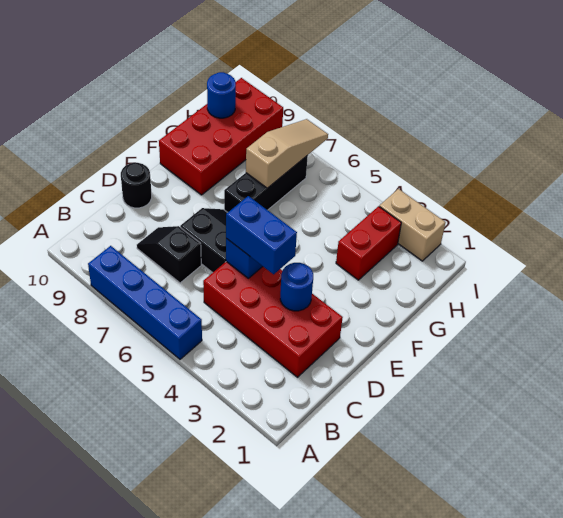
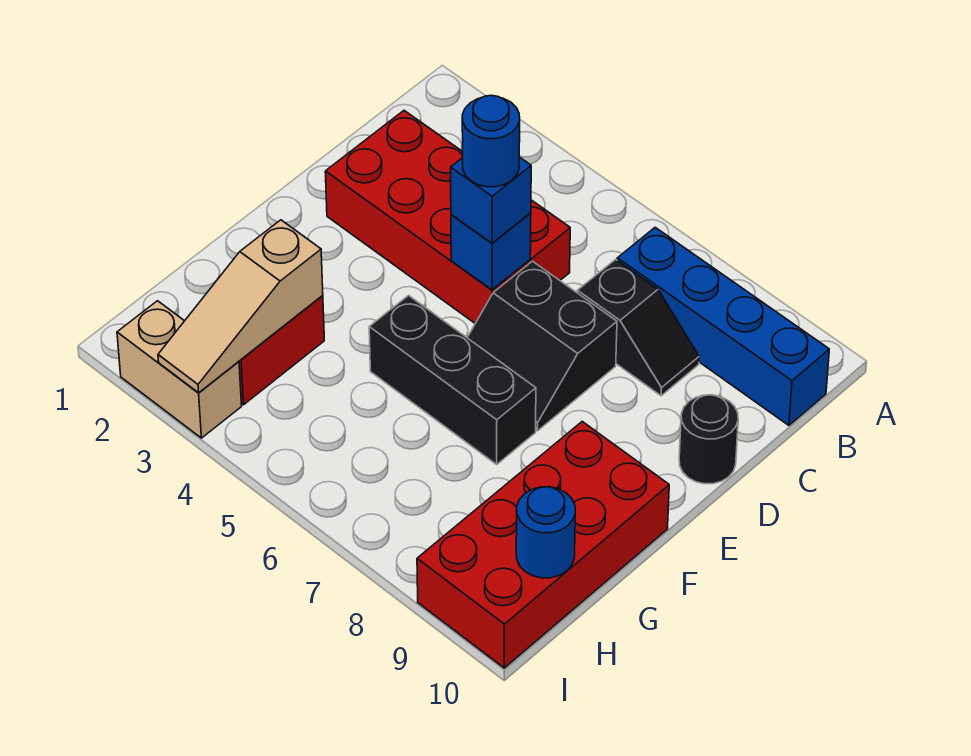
blue 1x4 brick [88,246,202,359] -> blue 1x4 brick moved to [617,228,829,425]
blue 1x1 round brick [280,263,313,311] -> blue 1x1 round brick moved to [462,96,520,187]
blue 1x2 brick [226,196,297,274] -> blue 1x1 brick [451,157,531,243]
black 1x3 brick [224,155,308,213] -> black 1x3 brick turned to [369,296,536,464]
tan 1x3 slope [246,119,328,188] -> tan 1x3 slope moved to [158,220,323,393]

